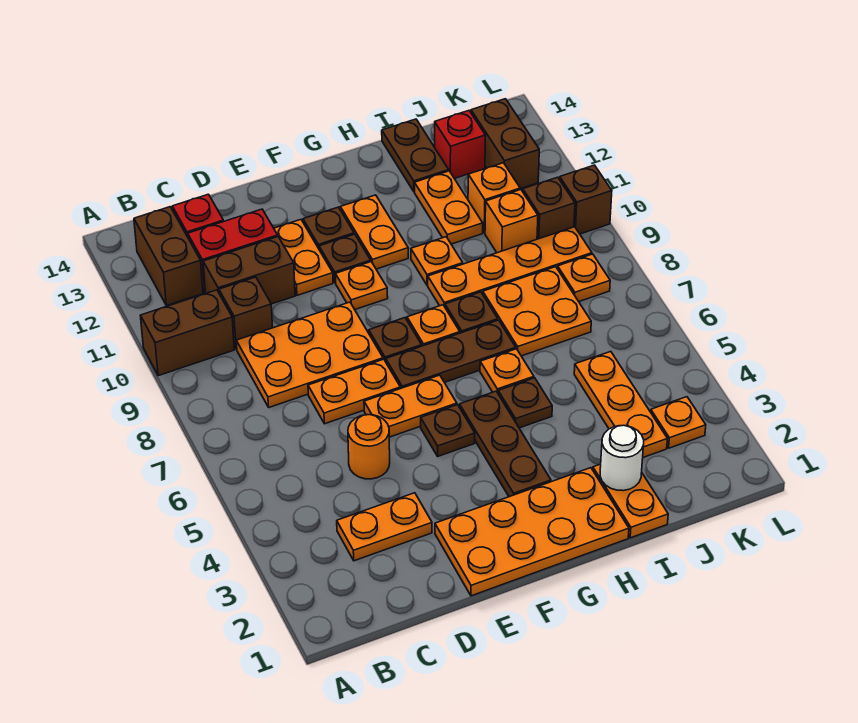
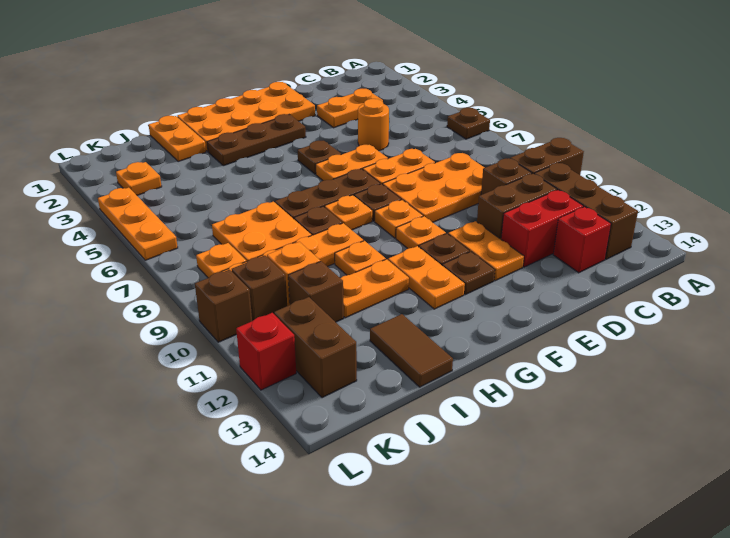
brown 1x2 brick [134,207,203,306] -> brown 1x3 brick [534,163,638,259]
brown 1x3 plate [460,391,551,497] -> brown 1x3 plate turned to [207,114,306,166]
brown 1x1 plate [498,378,552,428] -> brown 1x1 plate moved to [447,108,490,139]
orange 1x1 plate [480,349,534,393] -> orange 1x1 plate moved to [375,200,423,238]
white 1x1 round brick [600,425,644,491] -> none
orange 1x2 plate [415,171,483,244] -> orange 1x2 plate turned to [341,259,409,318]
brown 1x2 plate [382,119,449,192] -> brown 1x2 tile [370,314,453,387]
orange 1x3 plate [574,351,667,457] -> orange 1x3 plate moved to [98,188,178,260]
orange 1x1 brick [468,163,520,233] -> brown 1x1 brick [288,261,344,322]
red 1x1 brick [435,111,485,179] -> red 1x1 brick moved to [236,313,296,390]

